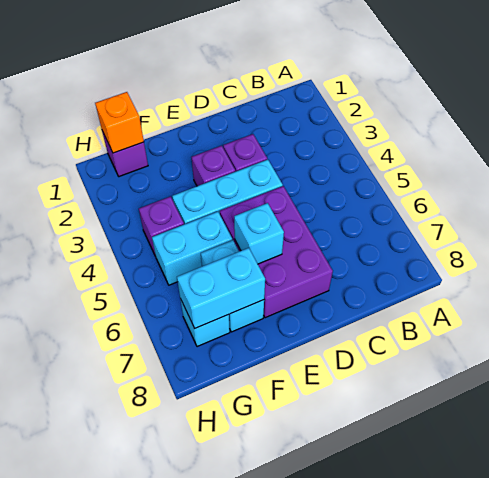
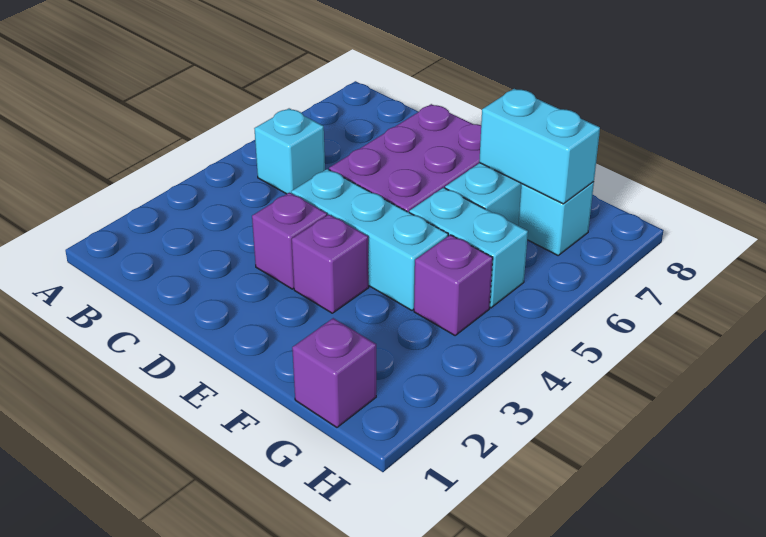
cyan 1x1 brick [234,203,284,264] -> cyan 1x1 brick moved to [254,108,325,194]
orange 1x1 brick [95,92,144,153] -> none

